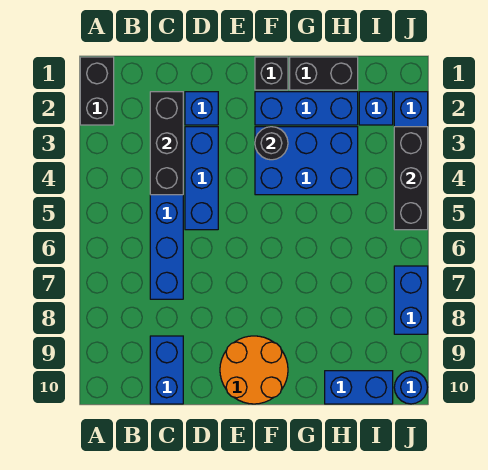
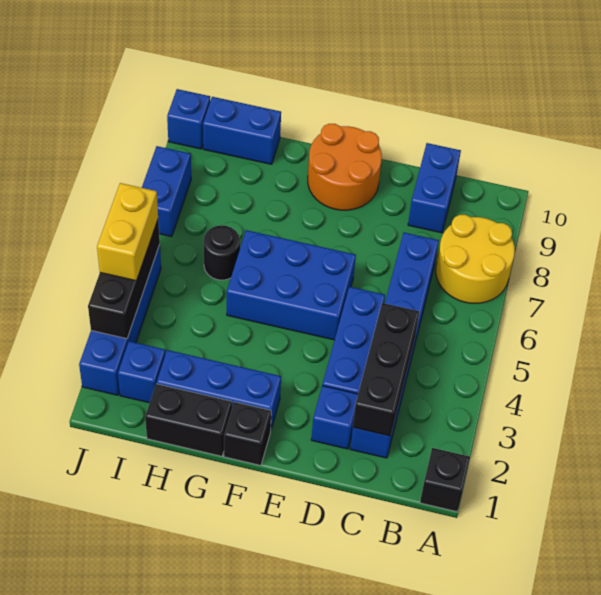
black 1x2 brick [80,57,114,125] -> black 1x1 brick [420,448,470,512]
none -> yellow 2x2 round brick [436,215,515,303]
blue 2x3 brick [255,127,358,195] -> blue 2x3 brick moved to [227,230,356,340]
black 1x1 round brick [255,127,288,160] -> black 1x1 round brick moved to [203,225,240,280]
none -> yellow 1x2 brick [97,183,158,281]
blue 1x1 round brick [394,371,428,404] -> blue 1x1 brick [167,89,210,149]

